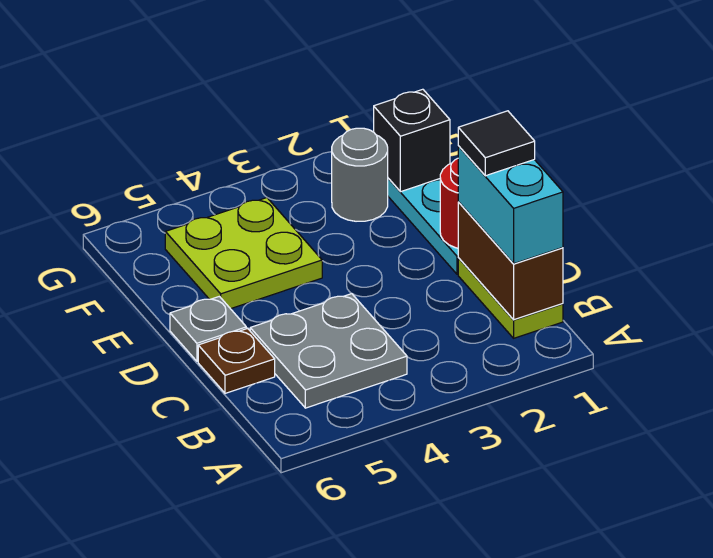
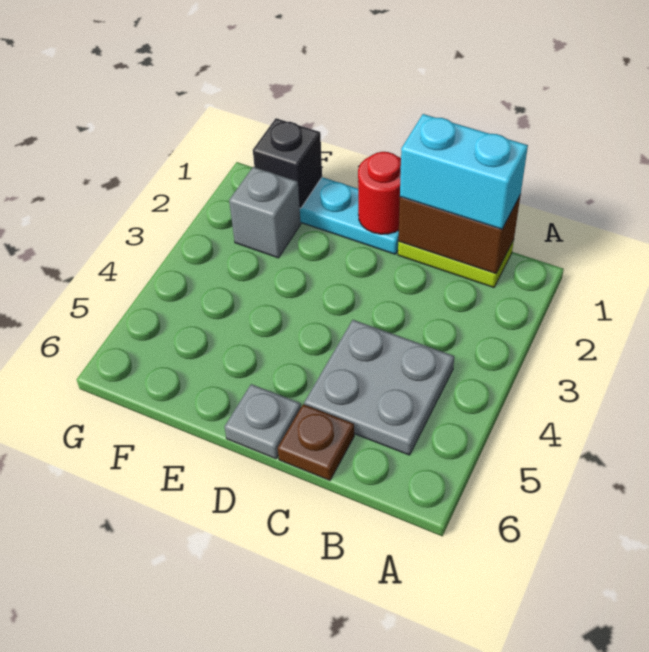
black 1x1 tile [458,111,535,176] -> none
lime 2x2 plate [165,198,322,309] -> none
grey 1x1 round brick [332,128,388,221] -> grey 1x1 brick [229,167,301,258]

